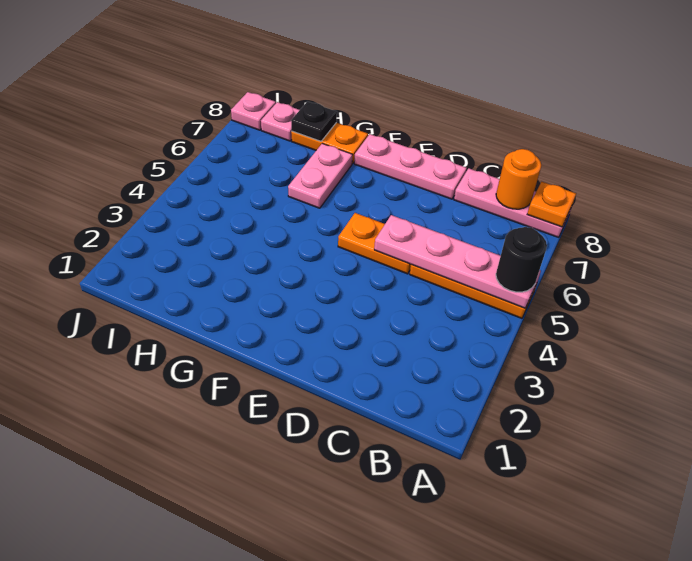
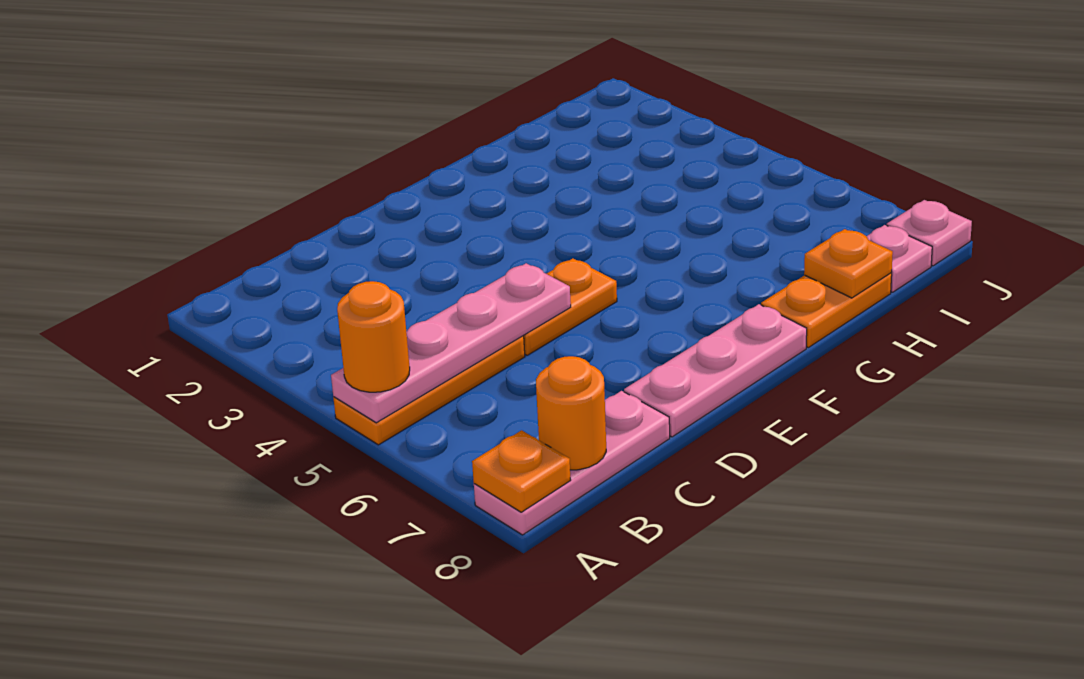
black 1x1 round brick [496,227,547,292] -> orange 1x1 round brick [337,281,410,392]
pink 1x2 plate [288,144,352,208] -> none
black 1x1 plate [291,101,337,141] -> orange 1x1 plate [804,229,893,298]

